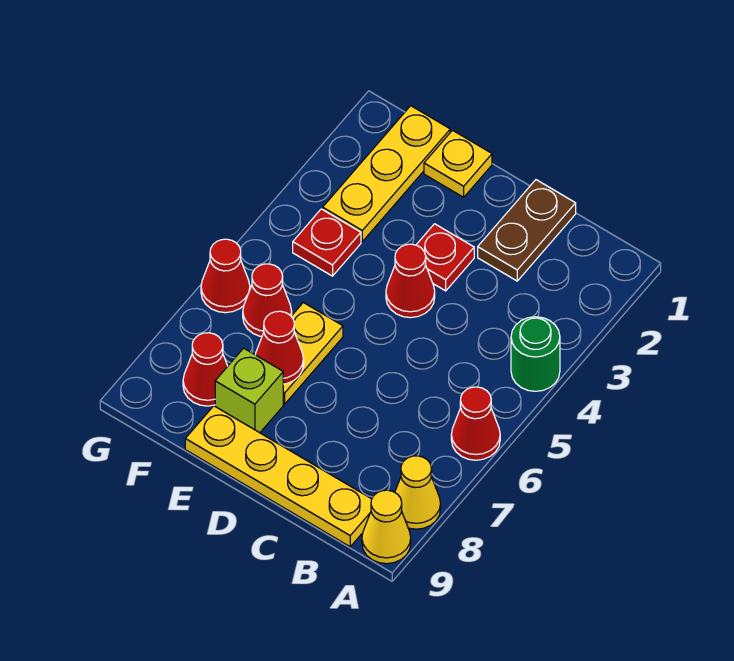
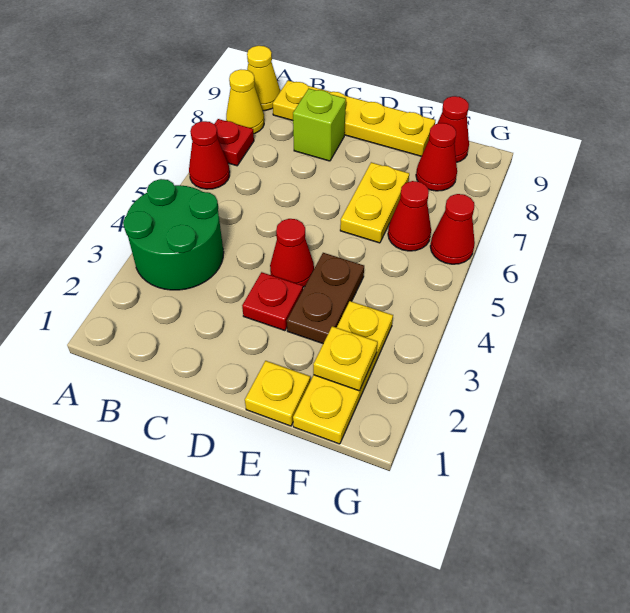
green 1x1 round brick [511,317,560,391] -> green 2x2 round brick [123,179,224,290]
brown 1x2 plate [478,180,576,281] -> brown 1x2 plate moved to [287,253,364,343]
red 1x1 cone [255,311,304,384] -> red 1x1 cone moved to [437,96,469,162]
lime 1x1 brick [215,348,283,433] -> lime 1x1 brick moved to [293,89,346,161]
none -> yellow 1x1 plate [313,326,378,391]
red 1x1 plate [293,209,361,276] -> red 1x1 plate moved to [215,119,254,166]

